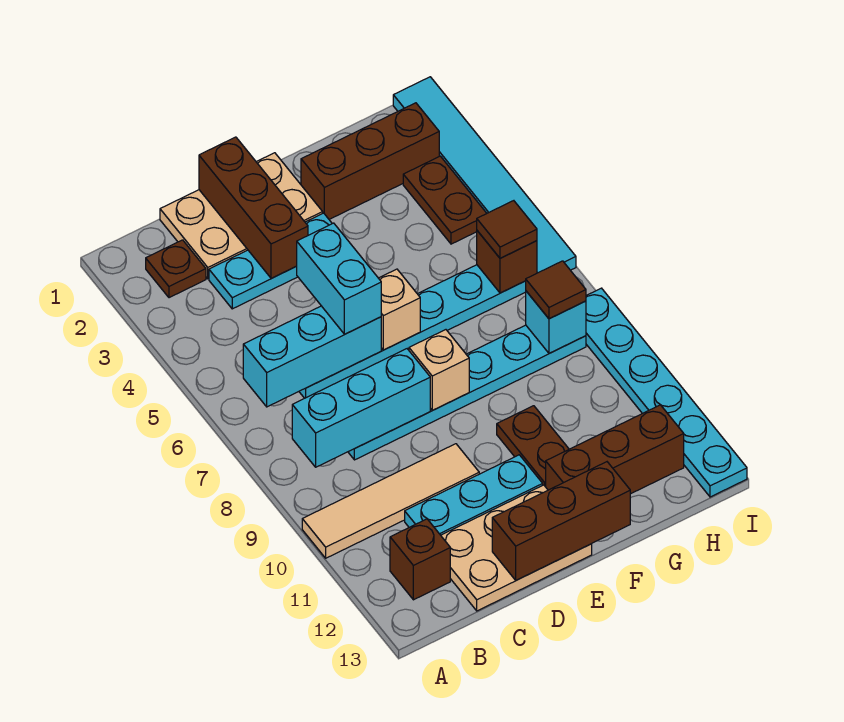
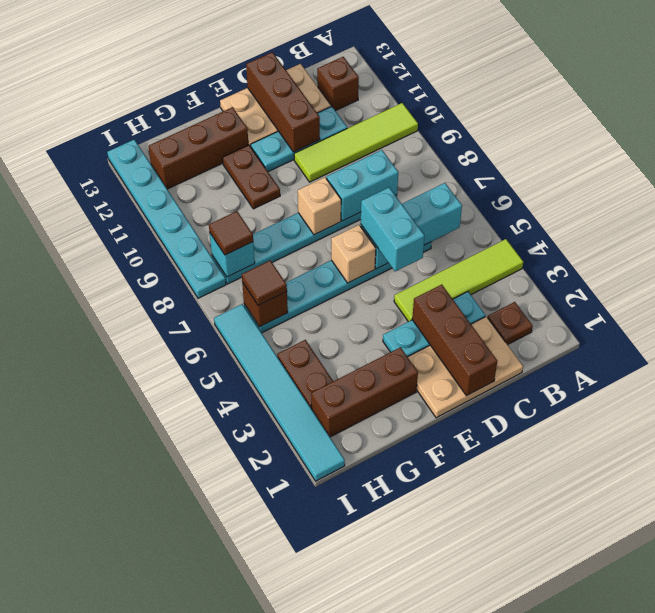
none -> lime 1x4 tile [394,239,523,322]
tan 1x4 tile [302,444,479,558] -> lime 1x4 tile [294,103,418,182]
cyan 1x3 brick [292,349,430,467] -> cyan 1x2 brick [327,150,398,221]
brown 1x3 brick [492,462,630,580] -> brown 1x3 brick turned to [246,52,320,152]

